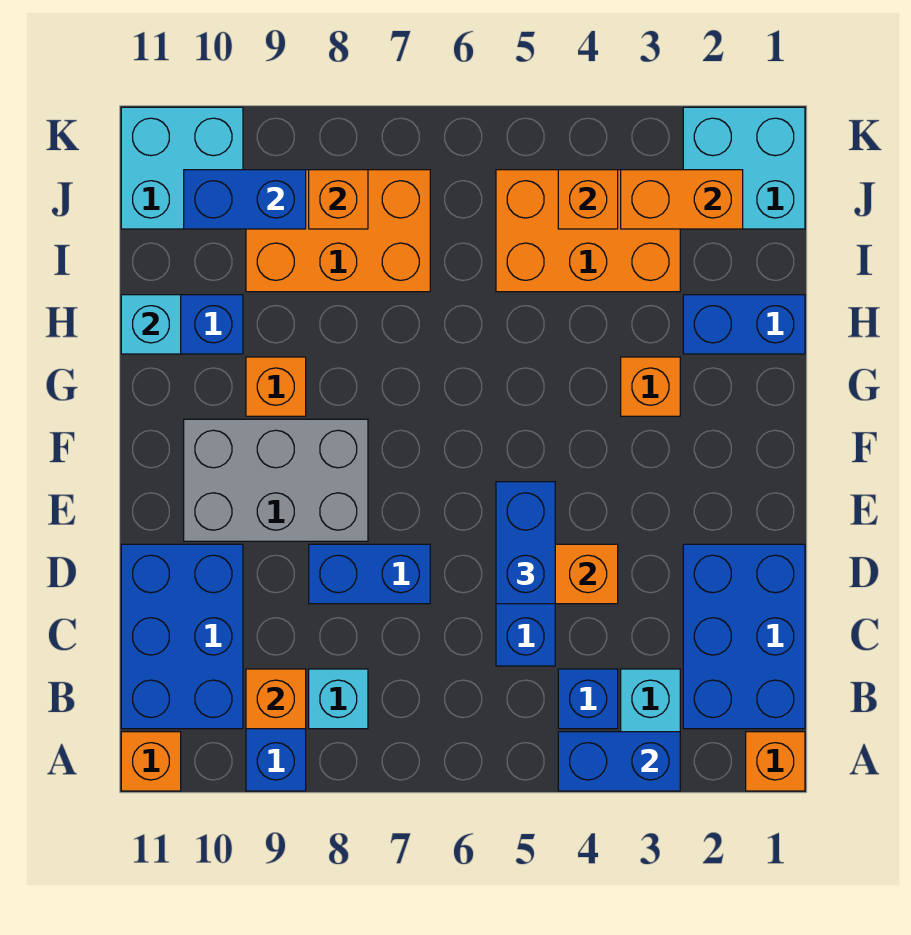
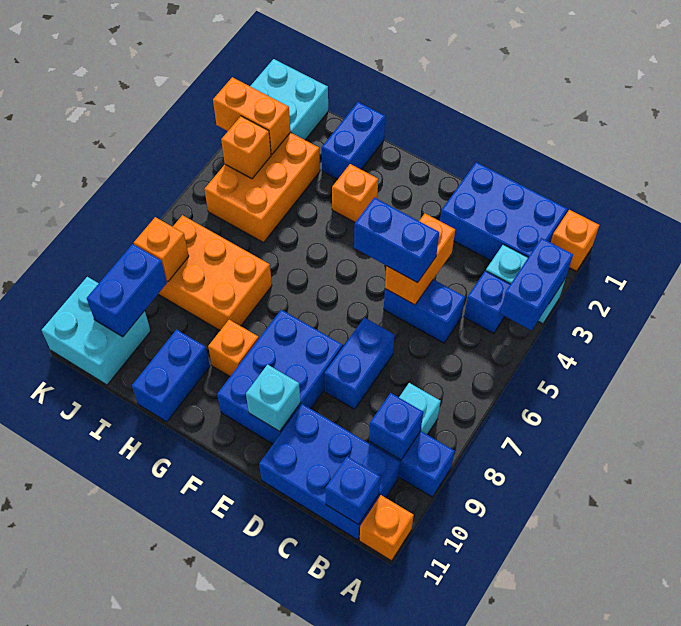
orange 1x1 brick [246,669,306,729] -> blue 1x1 brick [369,393,423,460]
none -> blue 1x1 brick [325,457,380,525]
grey 2x3 brick [184,419,368,541] -> blue 2x3 brick [217,310,343,444]
cyan 1x1 brick [121,295,181,354] -> cyan 1x1 brick moved to [246,365,300,431]
orange 2x3 brick [246,170,430,292] -> orange 2x3 brick turned to [158,215,272,330]
orange 1x2 brick [621,170,743,229] -> orange 1x2 brick turned to [213,77,290,154]

